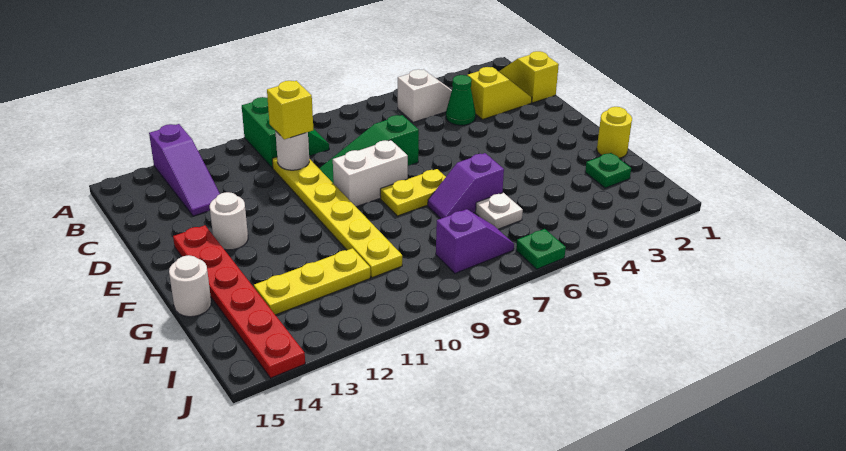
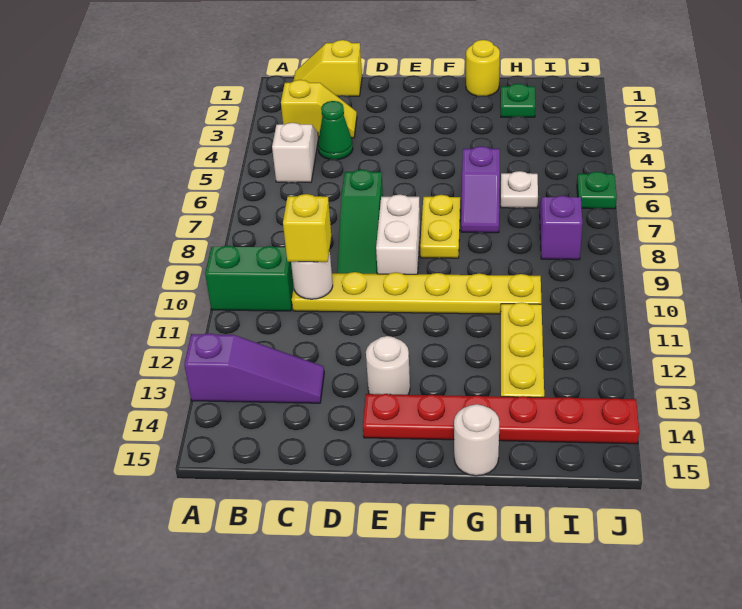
yellow 1x2 slope [467,67,532,120] -> yellow 1x2 slope turned to [281,80,357,138]

